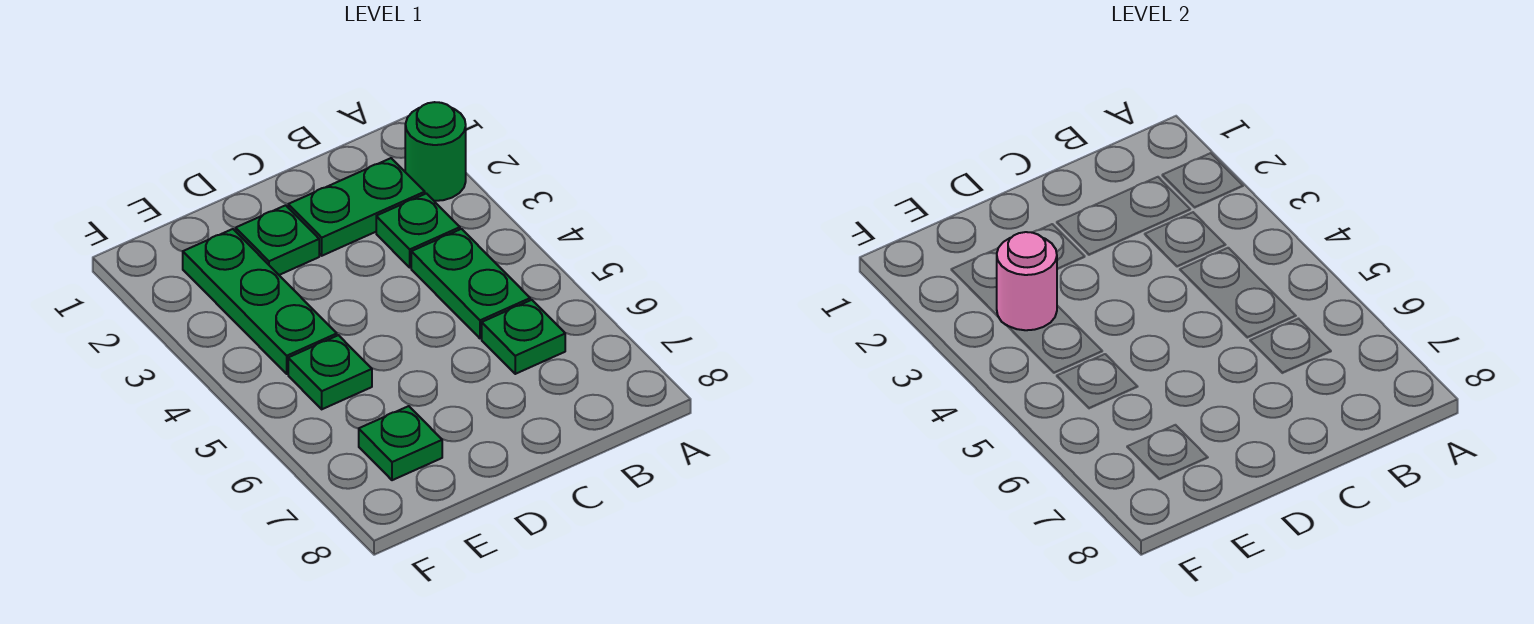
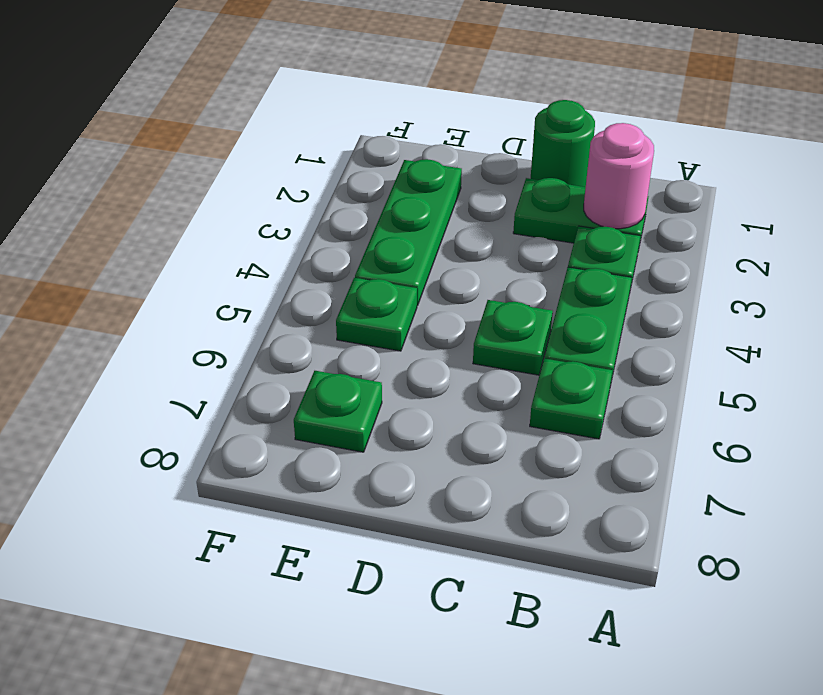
green 1x1 round brick [405,102,466,201] -> green 1x1 round brick moved to [531,100,595,187]
green 1x1 plate [236,205,319,275] -> green 1x1 plate moved to [473,300,553,375]
pink 1x1 round brick [997,232,1057,330] -> pink 1x1 round brick moved to [584,123,654,229]

